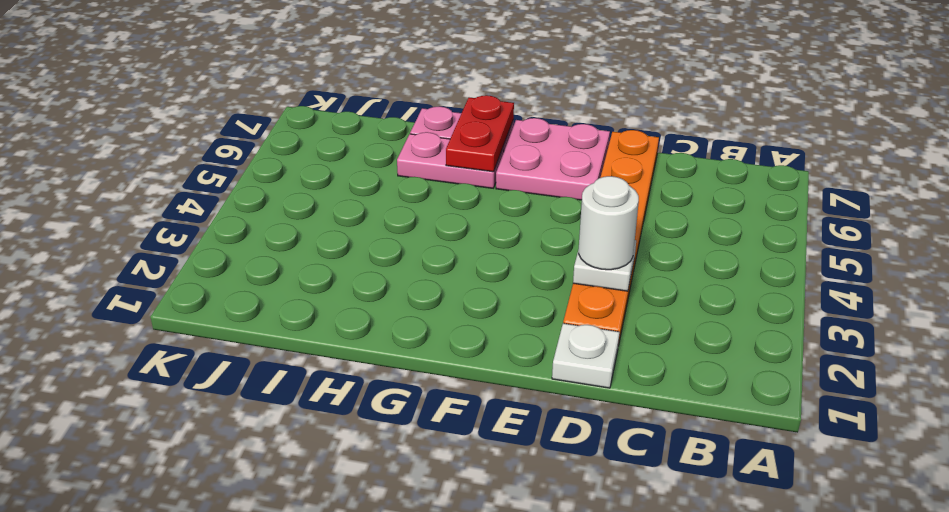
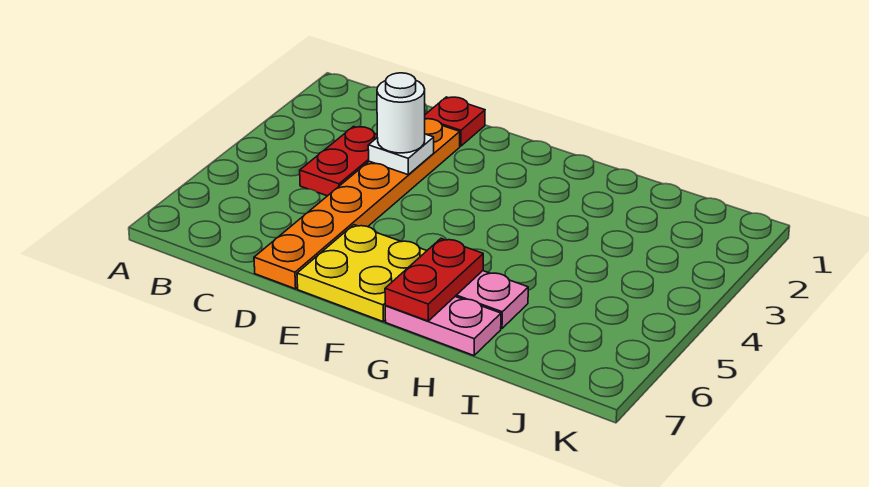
none -> red 1x2 plate [300,127,377,196]
white 1x1 plate [552,323,620,388] -> red 1x1 plate [425,97,485,146]
pink 2x2 plate [496,118,610,200] -> yellow 2x2 plate [297,225,427,321]

